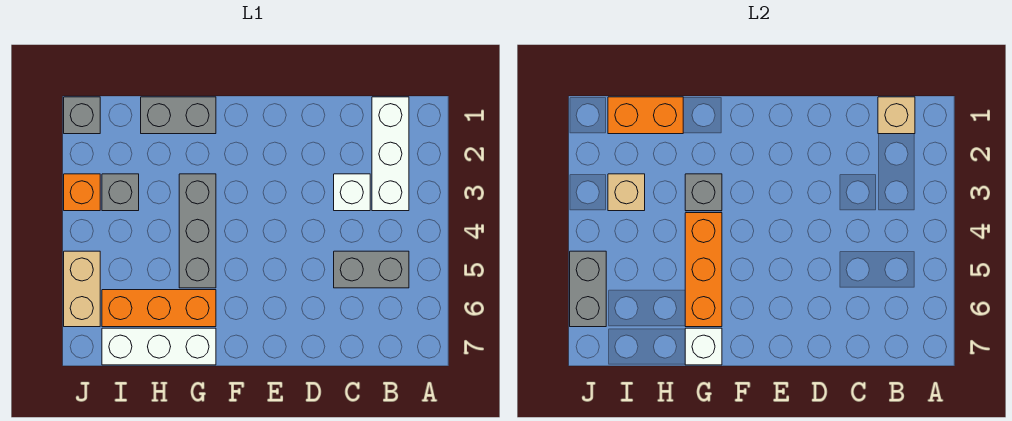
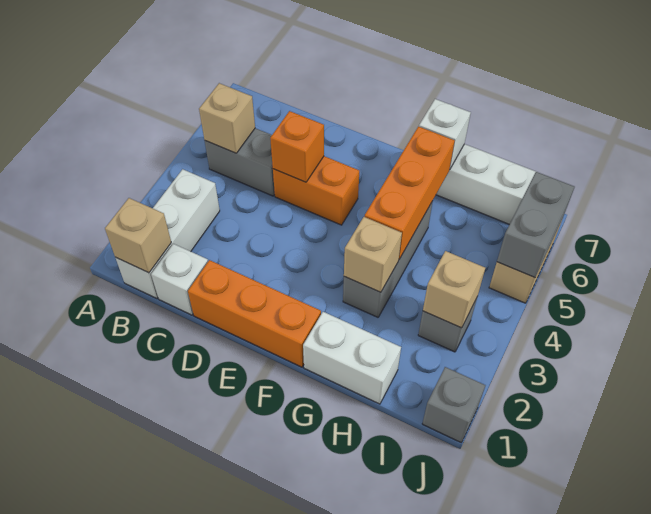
none -> tan 1x1 brick [199,83,255,153]
white 1x1 brick [334,174,370,211] -> white 1x1 brick moved to [151,244,208,315]
grey 1x2 brick [141,97,216,134] -> white 1x2 brick [303,312,401,404]
grey 1x1 brick [685,174,722,211] -> tan 1x1 brick [344,217,402,292]
orange 1x3 brick [102,290,216,327] -> orange 1x3 brick moved to [188,260,321,367]
orange 1x2 brick [608,97,683,134] -> orange 1x2 brick moved to [273,156,359,225]
orange 1x1 brick [64,174,100,211] -> orange 1x1 brick moved to [270,111,324,182]

